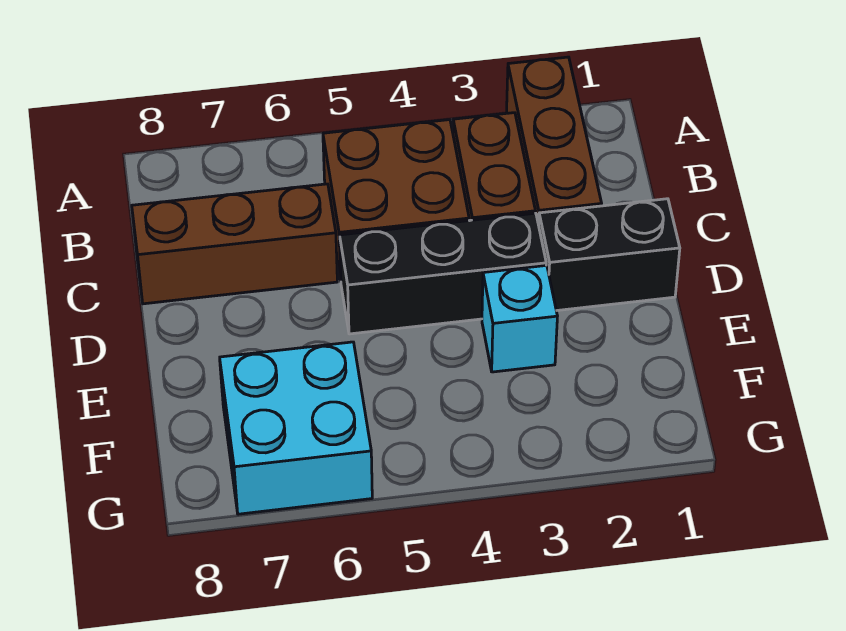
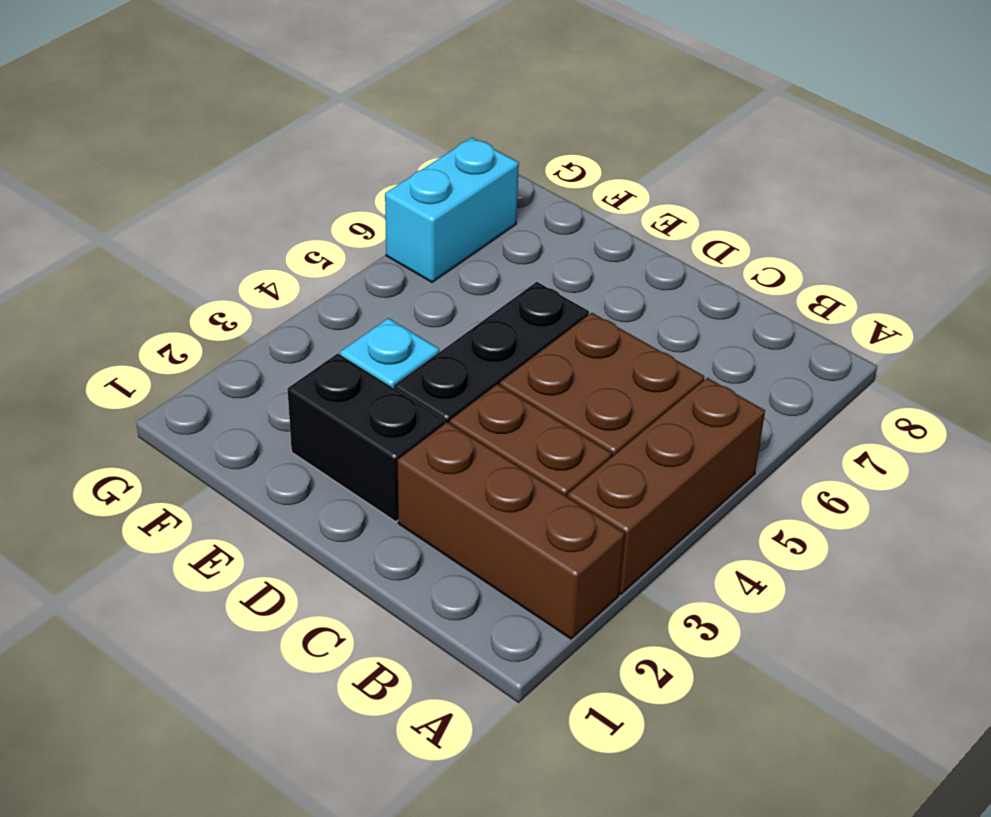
brown 1x3 brick [132,184,337,304] -> brown 1x3 brick moved to [568,378,765,594]
black 1x2 brick [539,199,680,311] -> black 1x2 brick turned to [287,353,445,522]
cyan 2x2 brick [220,342,372,514] -> cyan 1x2 brick [385,138,519,282]

